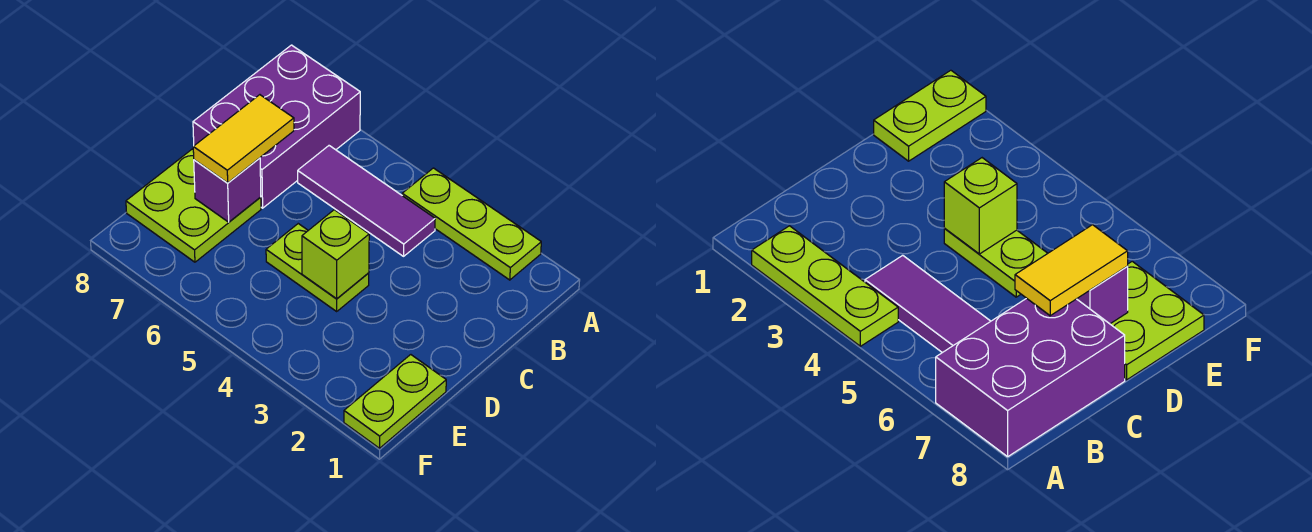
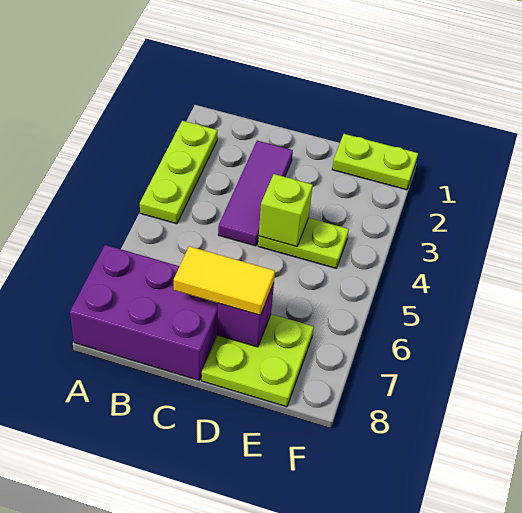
purple 1x3 tile [298,146,435,256] -> purple 1x3 tile moved to [218,141,293,246]
lime 1x2 plate [266,224,369,311] -> lime 1x2 plate turned to [258,218,349,268]

